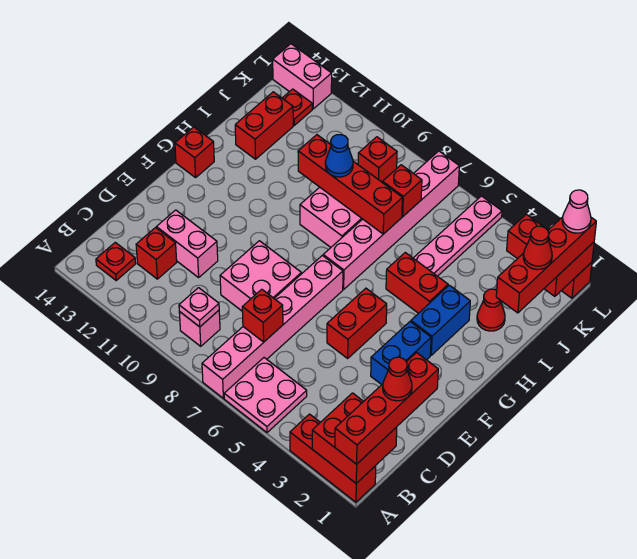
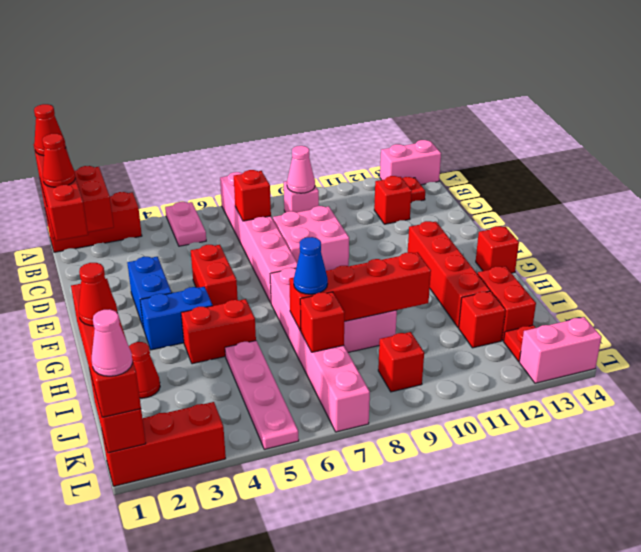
none -> red 1x1 cone [34,104,66,156]
pink 2x2 plate [224,358,307,432] -> pink 1x2 plate [165,202,206,246]
pink 1x1 plate [179,288,219,327] -> pink 1x1 cone [287,146,315,193]
pink 1x2 brick [157,210,218,277] -> pink 1x2 brick moved to [380,140,441,185]
none -> red 1x4 brick [408,221,490,328]
blue 1x2 brick [411,285,470,355] -> blue 1x2 brick turned to [140,287,213,350]
blue 1x1 cone [325,135,353,177] -> blue 1x1 cone moved to [294,237,328,294]
none -> red 1x1 brick [459,291,505,348]

